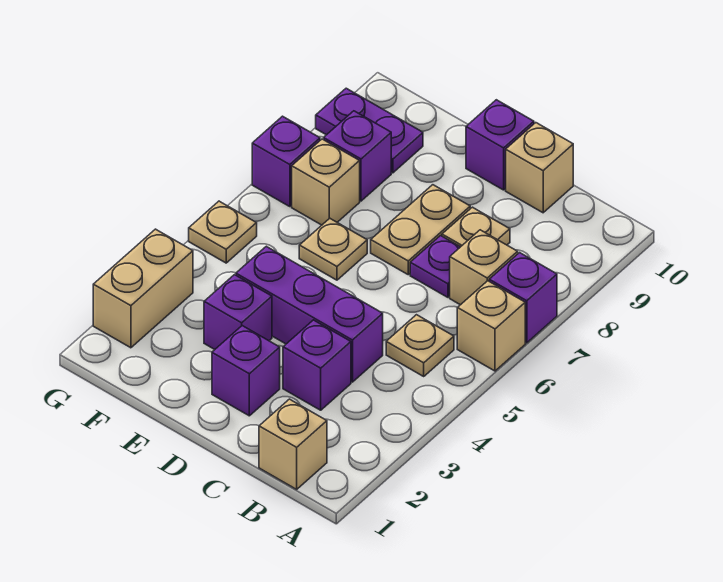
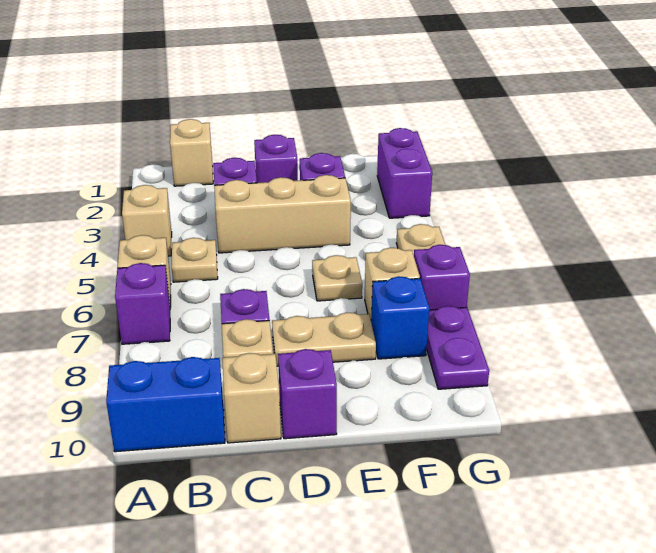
none -> blue 1x2 brick [106,357,225,452]
tan 1x1 brick [450,230,518,305] -> tan 1x1 brick moved to [122,185,172,256]
purple 1x3 brick [236,246,383,382] -> tan 1x3 brick [214,175,351,253]
tan 1x2 plate [371,185,470,275] -> tan 1x2 plate turned to [272,313,376,366]
purple 1x1 brick [324,111,391,201] -> blue 1x1 brick [371,276,429,359]
purple 1x2 plate [316,88,423,173] -> purple 1x2 plate turned to [427,306,489,389]
tan 1x2 brick [93,229,193,348] -> purple 1x2 brick [377,128,432,218]

